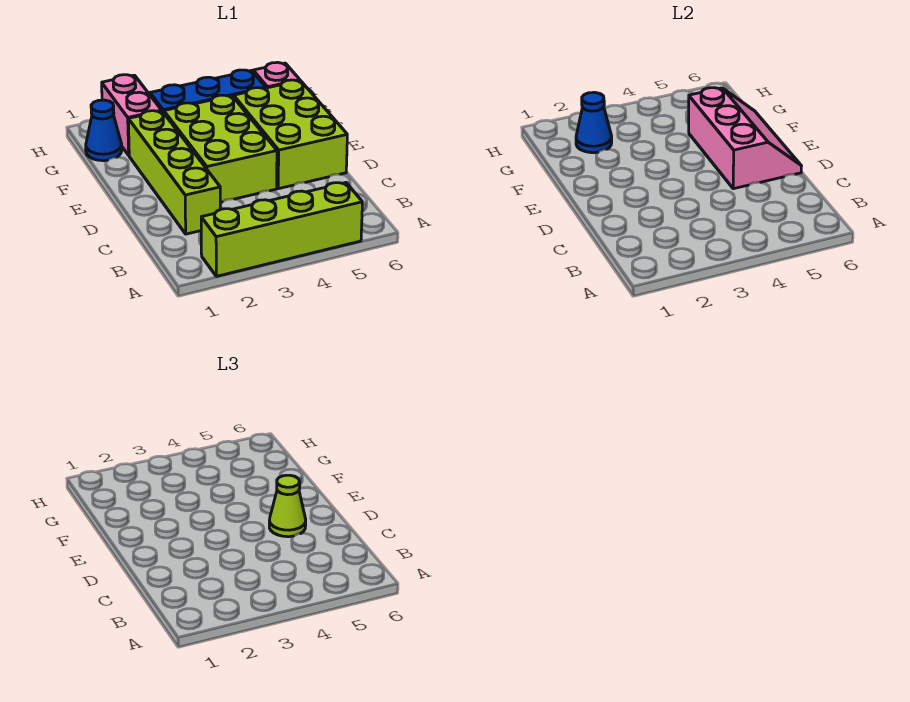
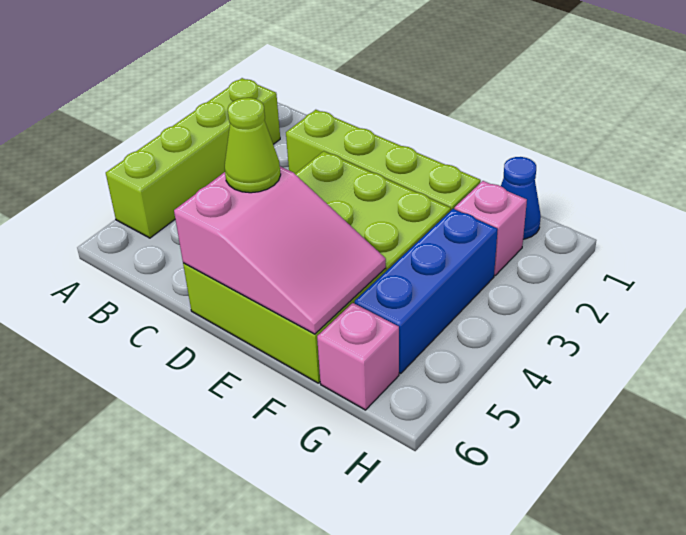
pink 2x3 slope [689,88,801,189] -> pink 2x3 slope turned to [174,166,386,334]
pink 1x2 brick [102,75,161,155] -> pink 1x1 brick [454,181,527,275]
blue 1x1 cone [576,92,612,153] -> none

